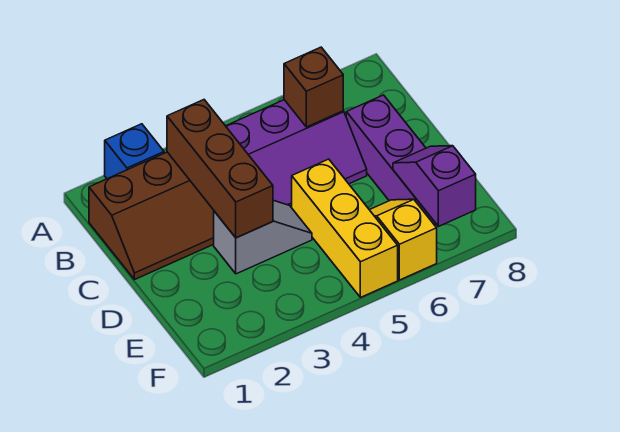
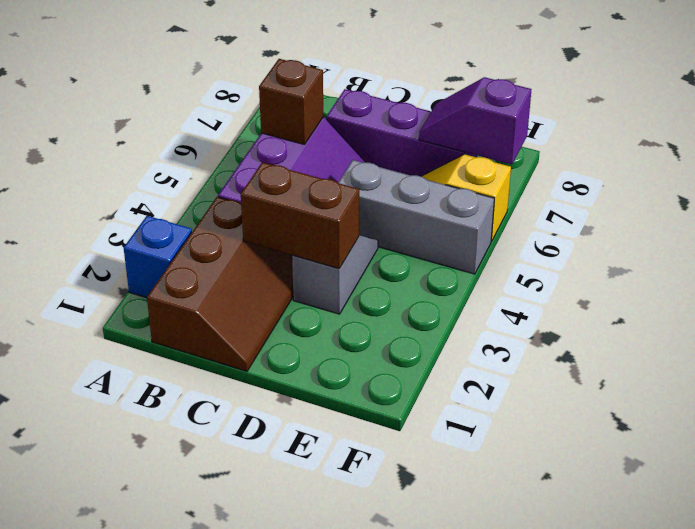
brown 1x3 brick [167,100,273,238] -> brown 1x2 brick [241,162,359,269]
yellow 1x3 brick [292,159,398,297] -> grey 1x3 brick [338,160,494,274]

